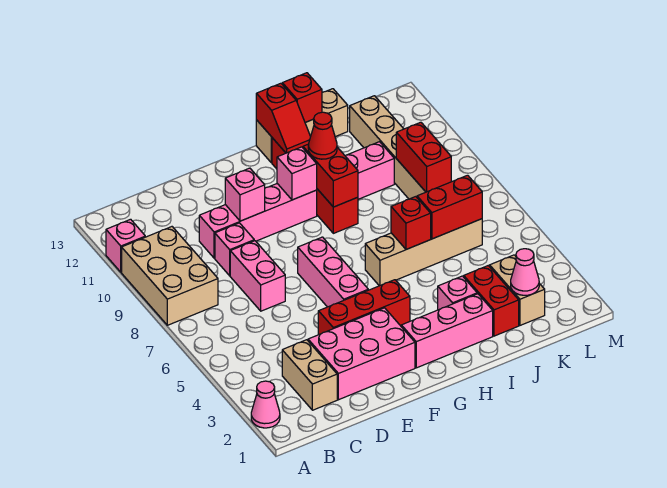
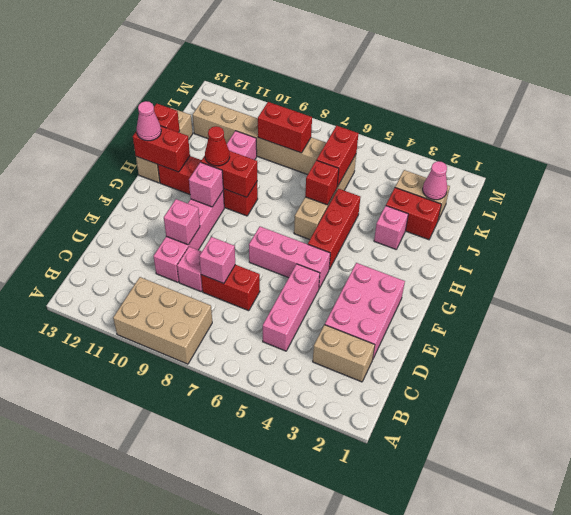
pink 1x1 cone [251,381,280,428] -> pink 1x1 cone moved to [137,101,161,141]
pink 1x1 brick [106,219,145,272] -> pink 1x1 brick moved to [199,237,235,284]
pink 1x2 brick [230,241,285,311] -> red 1x2 brick [201,265,260,311]
red 1x3 brick [318,280,410,335] -> red 1x3 brick moved to [308,189,361,269]
pink 1x3 brick [401,294,493,368] -> pink 1x3 brick moved to [263,264,320,351]
red 1x2 slope [256,83,311,153] -> red 1x2 brick [133,126,190,172]

